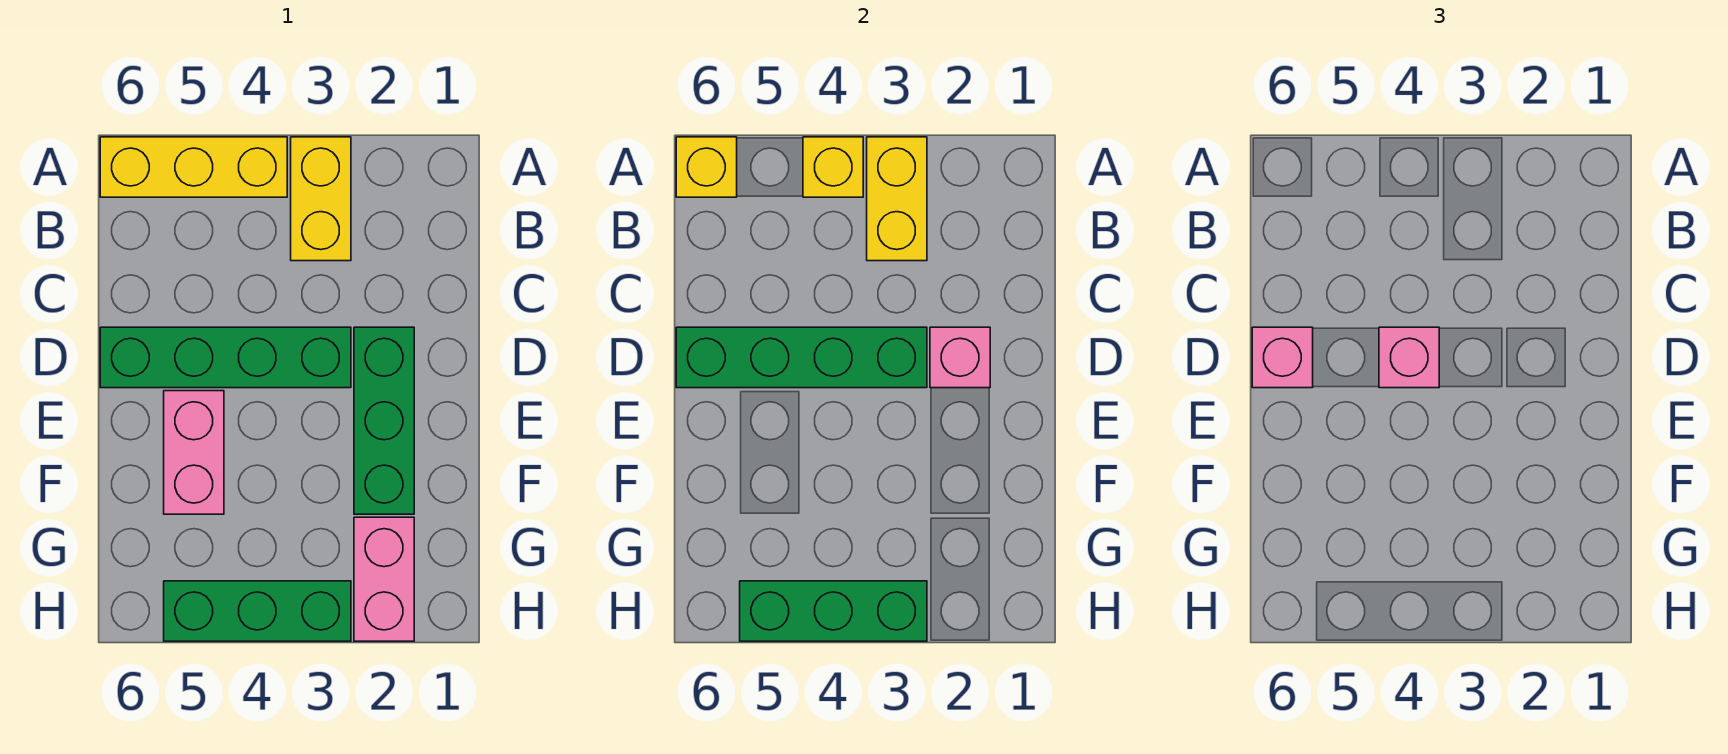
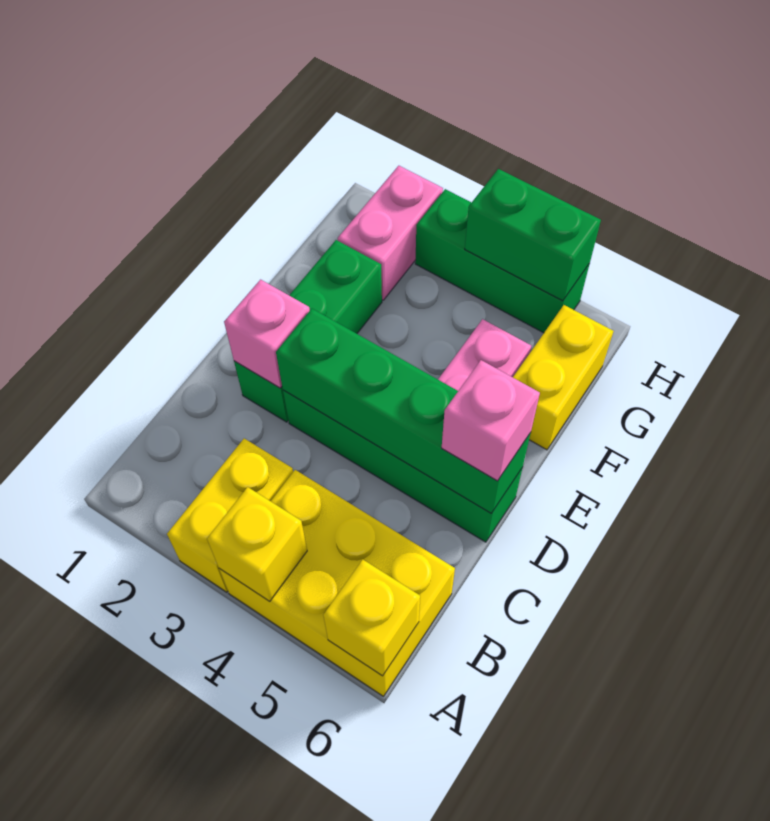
yellow 1x2 brick [867,137,927,261] -> yellow 1x2 brick moved to [513,305,613,450]
yellow 1x3 brick [100,137,287,197] -> yellow 2x3 brick [219,470,455,696]
pink 1x1 brick [1379,327,1439,388] -> none
green 1x3 brick [740,581,927,641] -> green 1x2 brick [465,169,601,301]

